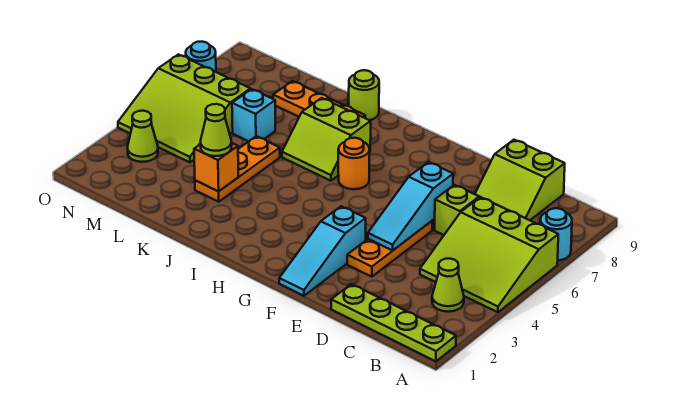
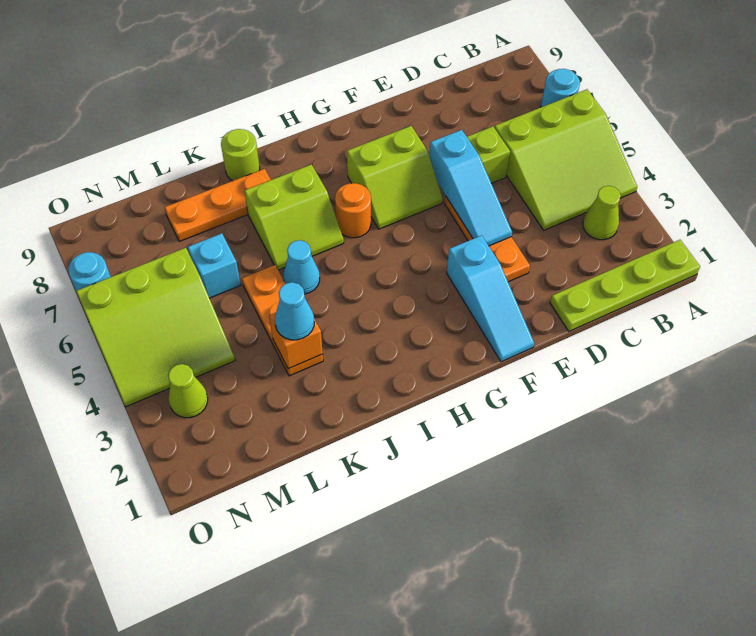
lime 2x2 slope [475,140,565,220] -> lime 2x2 slope moved to [347,126,443,229]
none -> cyan 1x1 cone [283,240,320,294]
lime 1x1 cone [200,104,232,156] -> cyan 1x1 cone [275,282,314,340]

